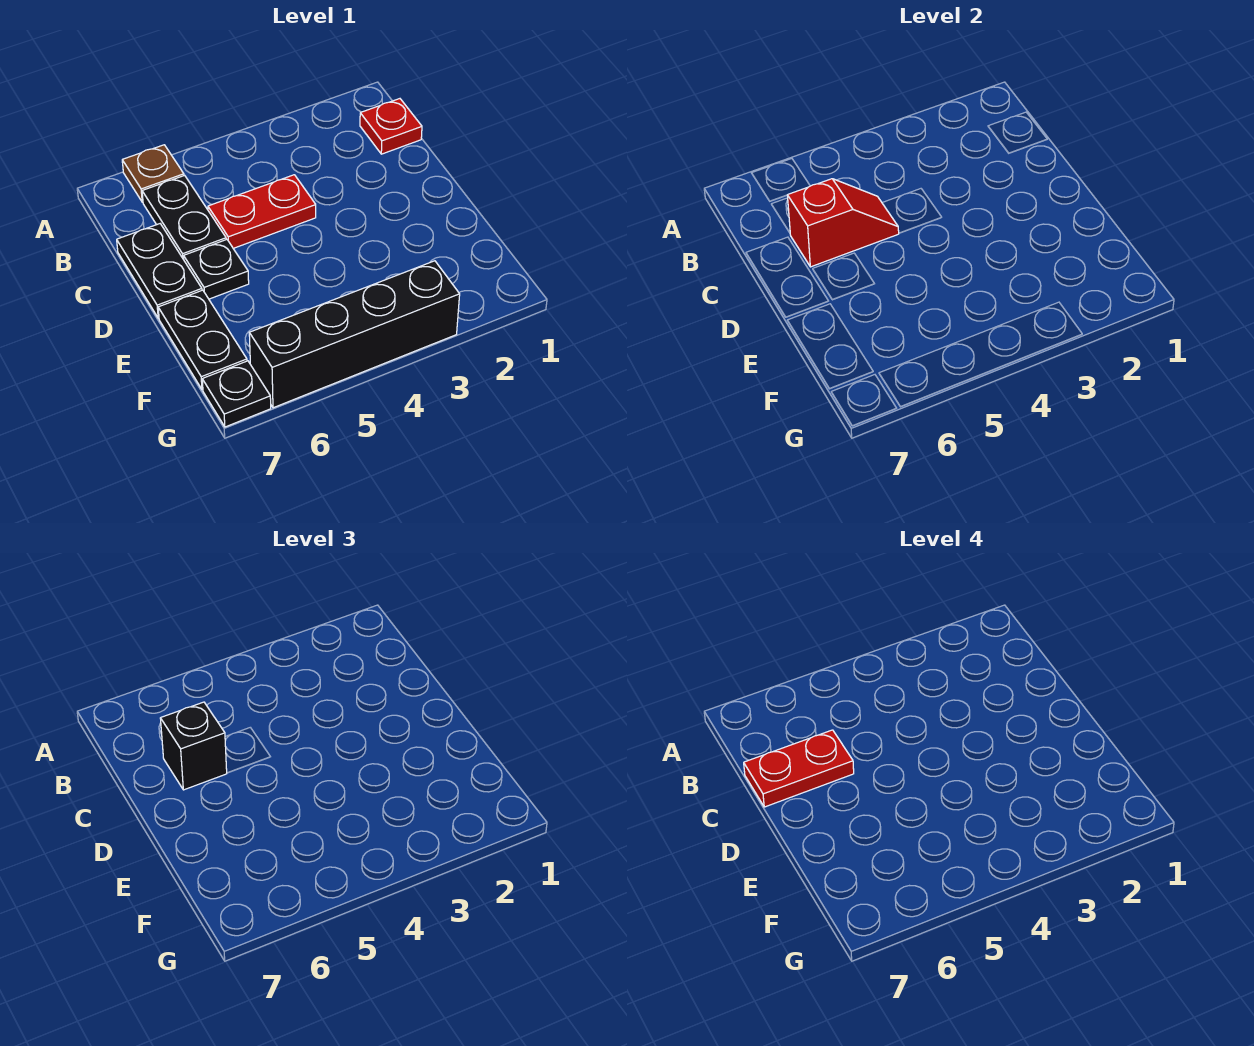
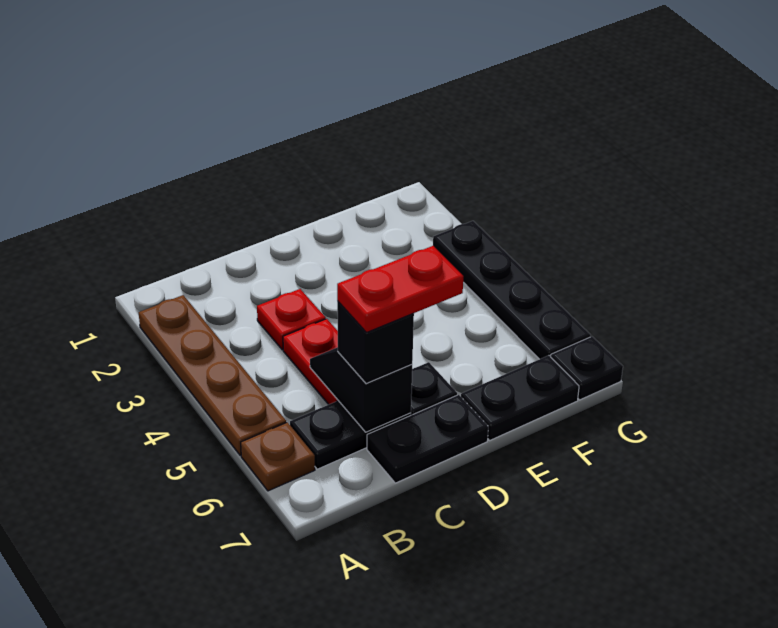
none -> brown 1x4 plate [139,295,286,456]
red 1x1 plate [360,99,422,154] -> red 1x1 plate moved to [257,289,326,350]
red 1x2 slope [787,179,899,267] -> black 1x2 slope [310,347,412,432]
red 1x2 plate [744,730,854,807] -> red 1x2 plate turned to [337,246,463,333]
black 1x4 brick [249,261,460,408] -> black 1x4 plate [433,221,591,359]

